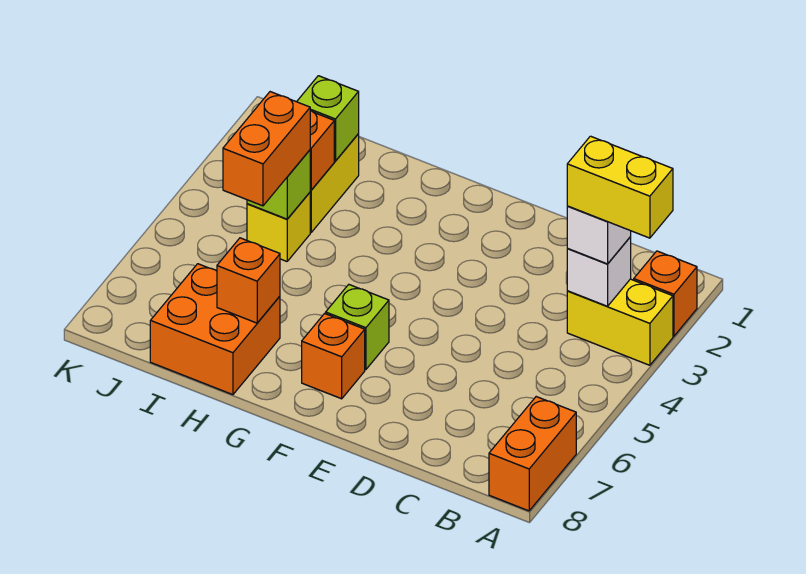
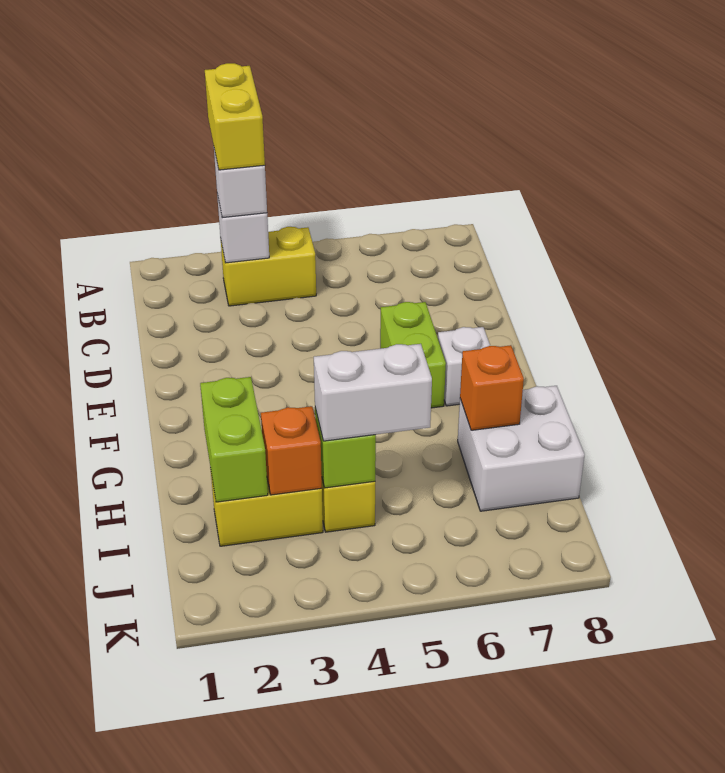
orange 1x1 brick [634,251,697,336] -> none
yellow 1x2 brick [567,279,673,365] -> yellow 1x2 brick turned to [221,227,316,306]
orange 1x2 brick [489,397,576,511] -> none
lime 1x1 brick [326,285,389,370] -> lime 1x2 brick [380,302,446,408]
orange 1x1 brick [302,314,365,399] -> white 1x1 brick [438,327,490,406]
orange 2x2 brick [150,264,280,395] -> white 2x2 brick [458,386,585,511]
lime 1x1 brick [297,76,359,161] -> lime 1x2 brick [200,377,268,502]
orange 1x2 brick [223,92,310,206] -> white 1x2 brick [314,344,432,441]

